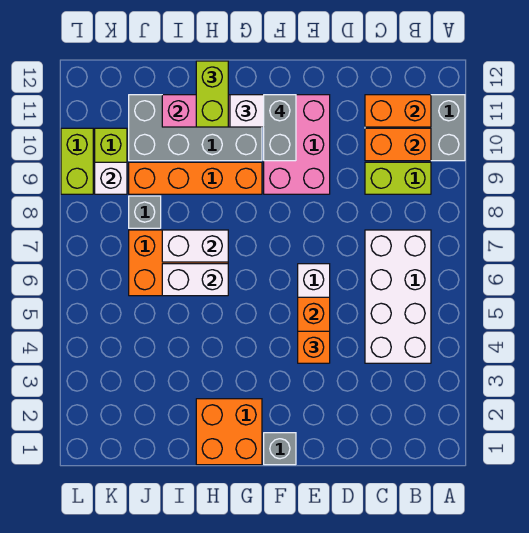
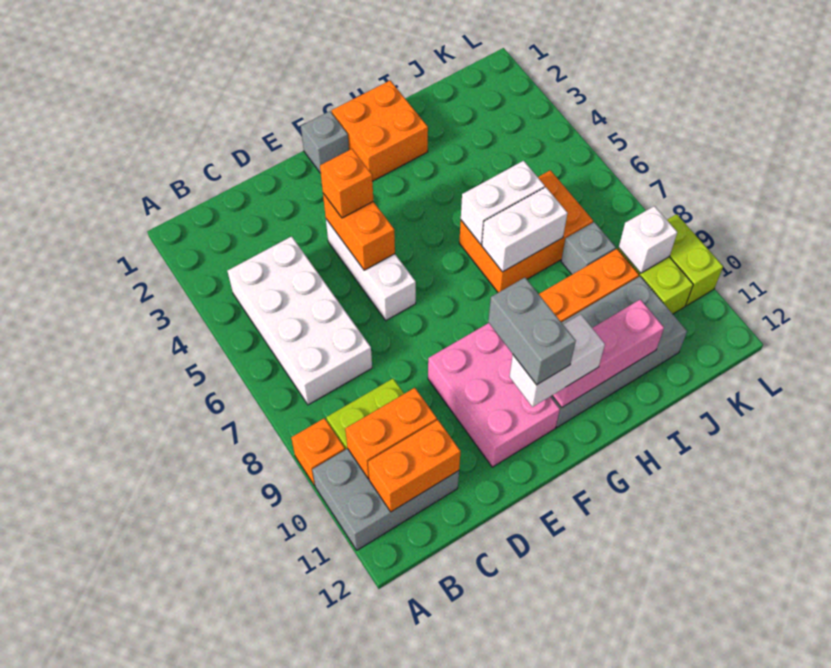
none -> orange 1x1 brick [291,418,345,486]
lime 1x2 brick [196,61,228,127] -> none

